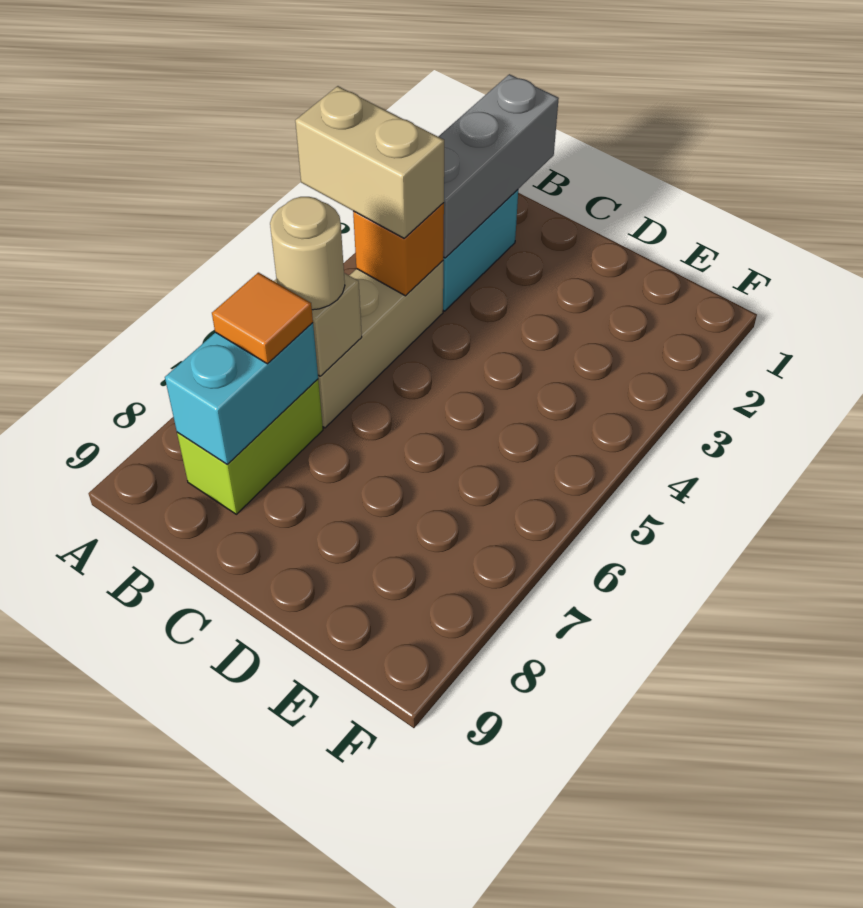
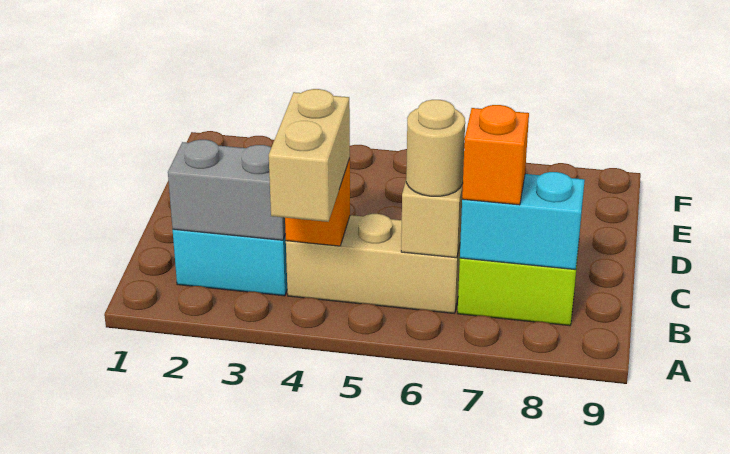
grey 1x3 brick [438,74,559,258] -> grey 1x2 brick [168,140,285,240]
orange 1x1 tile [212,273,313,364] -> orange 1x1 brick [462,105,529,205]

